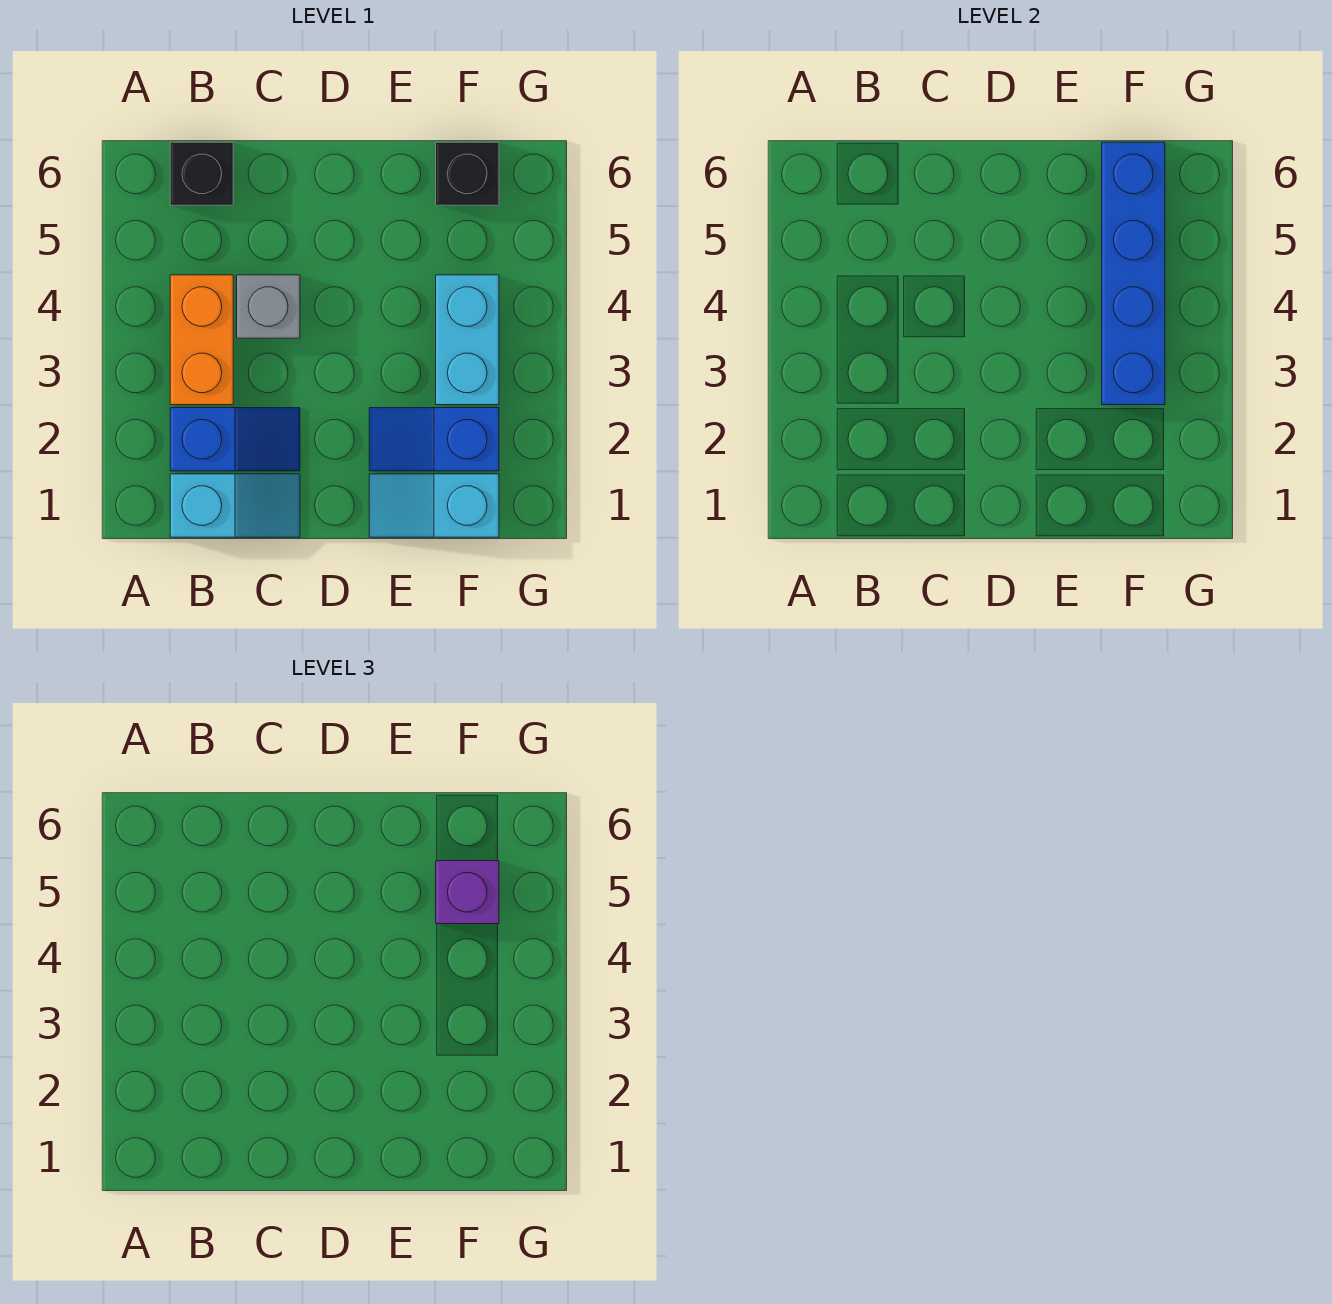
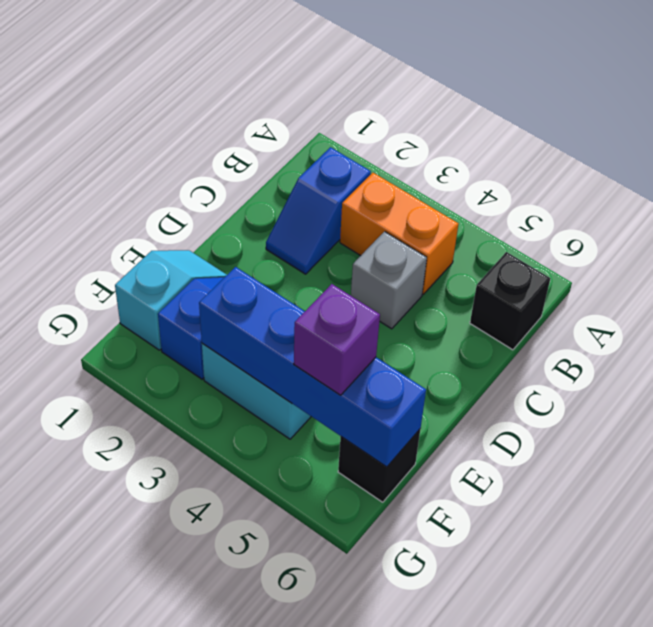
cyan 1x2 slope [170,474,300,537] -> none

